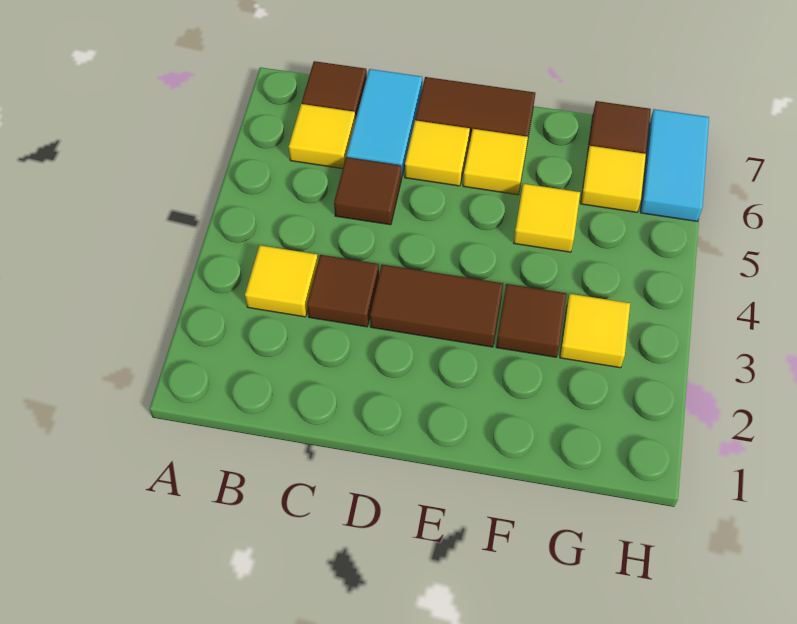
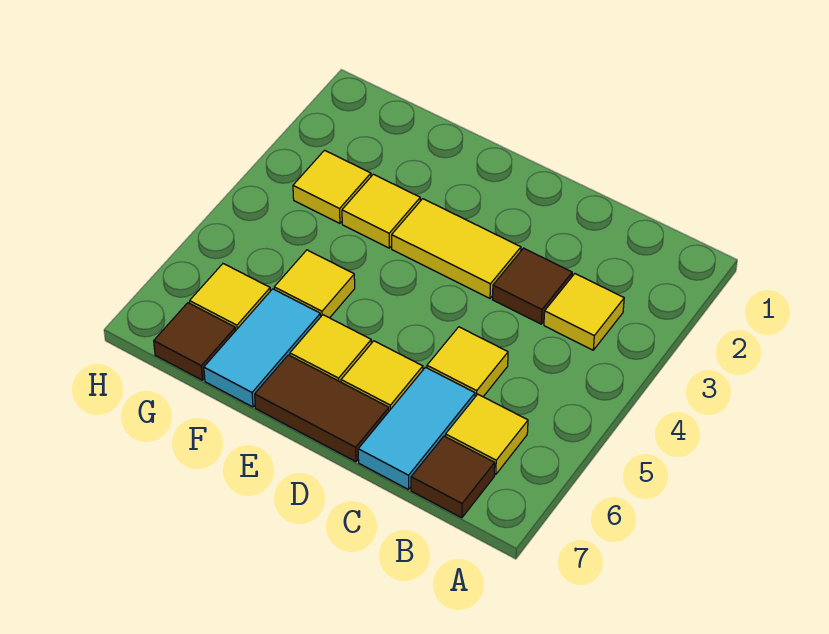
brown 1x1 tile [334,157,402,225] -> yellow 1x1 tile [427,327,508,397]
brown 1x2 tile [370,264,503,347] -> yellow 1x2 tile [392,199,521,298]
brown 1x1 tile [496,284,566,357] -> yellow 1x1 tile [342,174,420,248]
cyan 1x2 tile [640,109,709,221] -> cyan 1x2 tile moved to [204,289,321,407]

